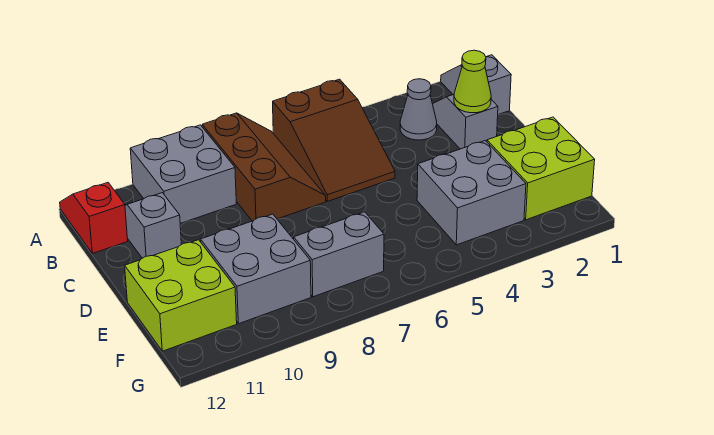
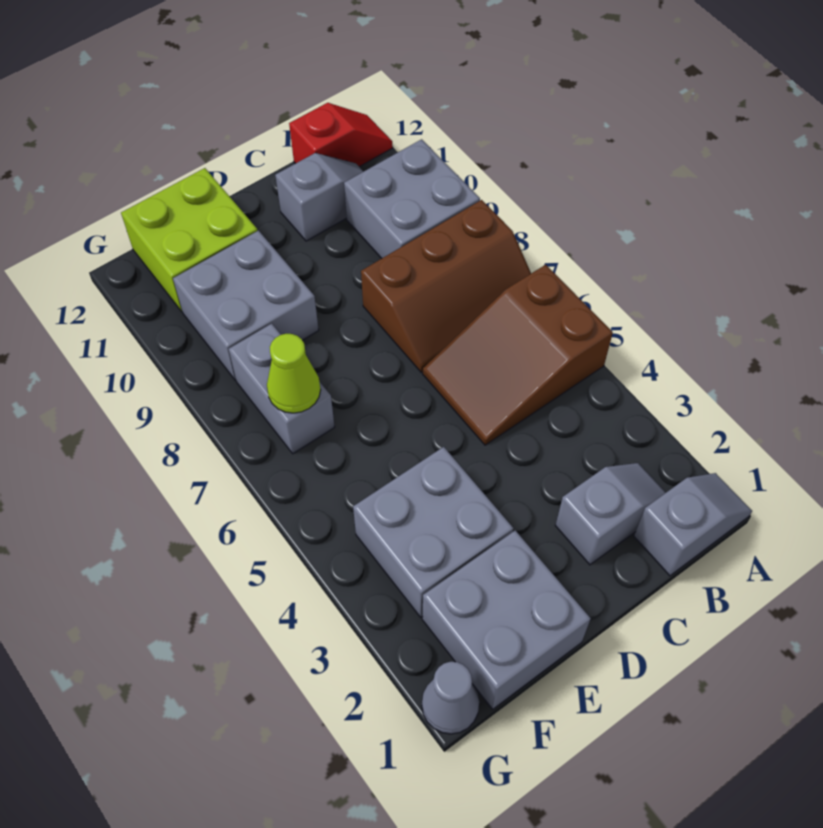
grey 1x1 cone [400,79,437,140] -> grey 1x1 cone moved to [422,662,479,734]
lime 1x1 cone [454,50,491,113] -> lime 1x1 cone moved to [267,334,321,413]
lime 2x2 brick [487,117,595,220] -> grey 2x2 brick [422,530,591,709]

